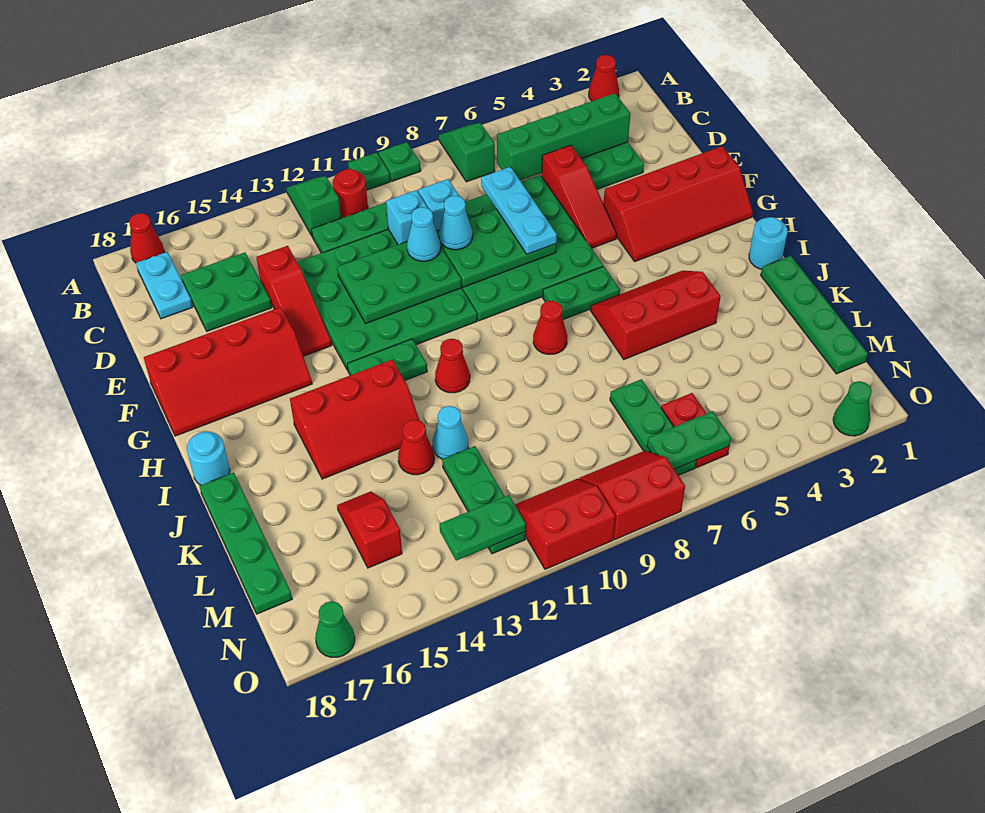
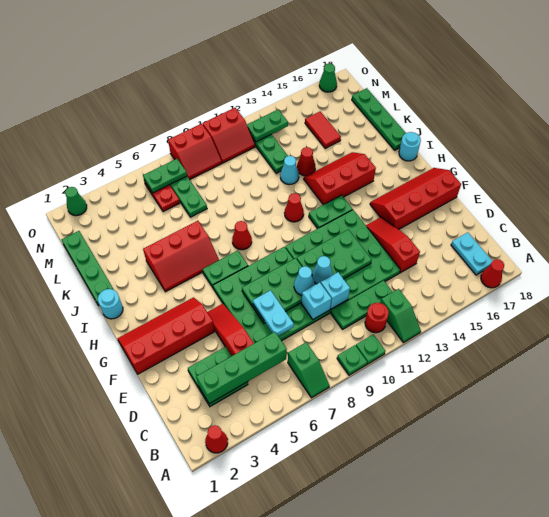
green 2x2 plate [181,252,272,331] -> none
cyan 1x3 plate [481,167,557,254] -> cyan 1x2 plate [253,290,294,336]
red 1x2 slope [337,492,402,568] -> red 1x2 tile [305,111,341,148]

